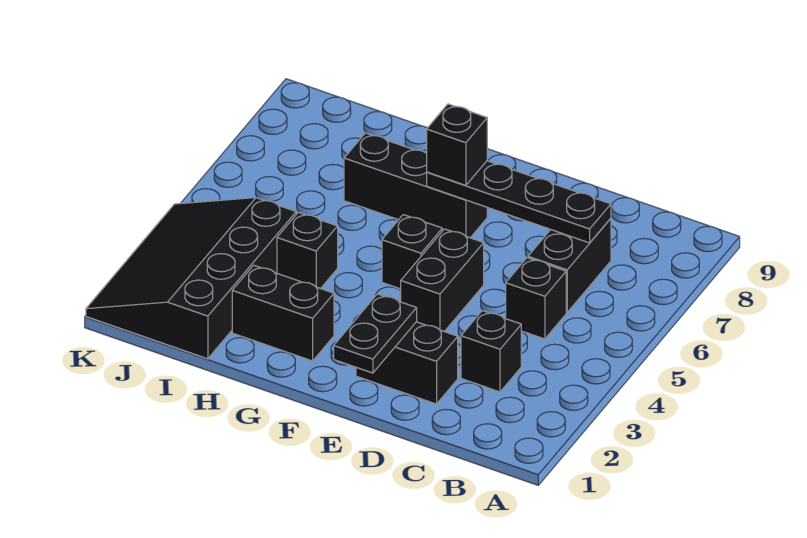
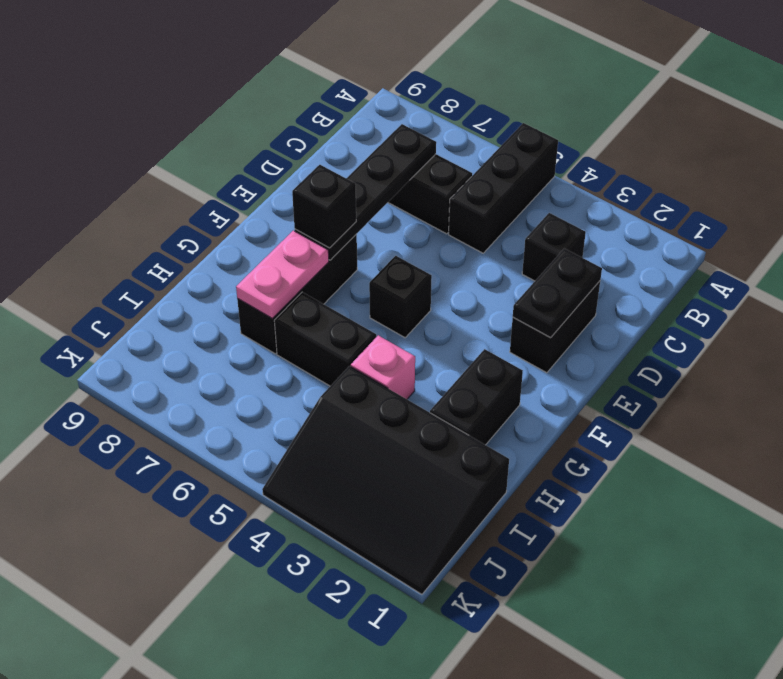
black 1x1 brick [506,258,566,339] -> black 1x3 brick [449,123,558,253]
black 1x2 plate [334,294,417,373] -> black 1x2 plate turned to [513,248,602,338]
black 1x2 brick [401,229,484,332] -> black 1x2 brick moved to [274,292,376,386]
none -> pink 1x2 plate [236,231,329,319]
black 1x1 brick [277,212,338,289] -> pink 1x1 brick [351,335,415,399]

